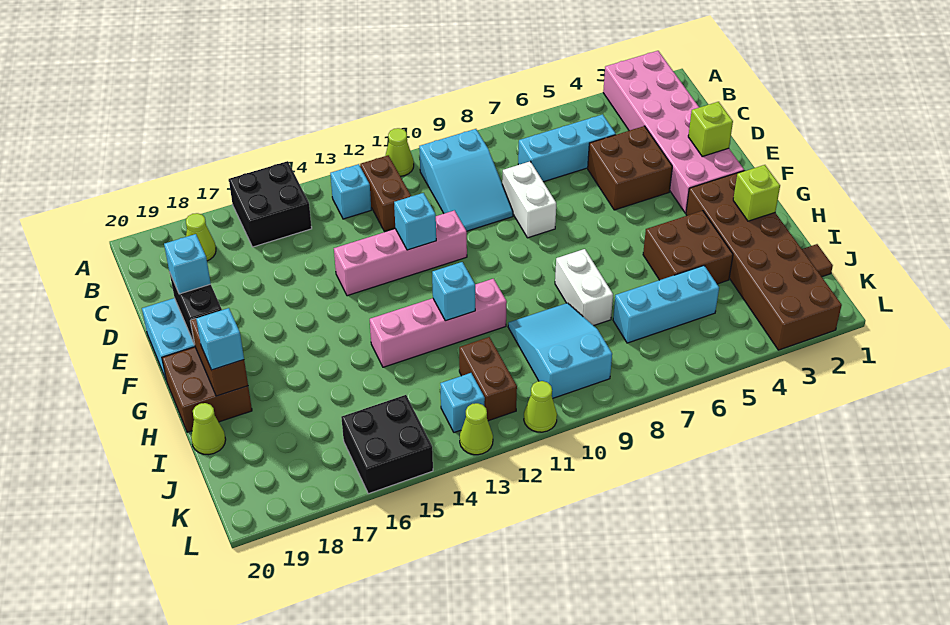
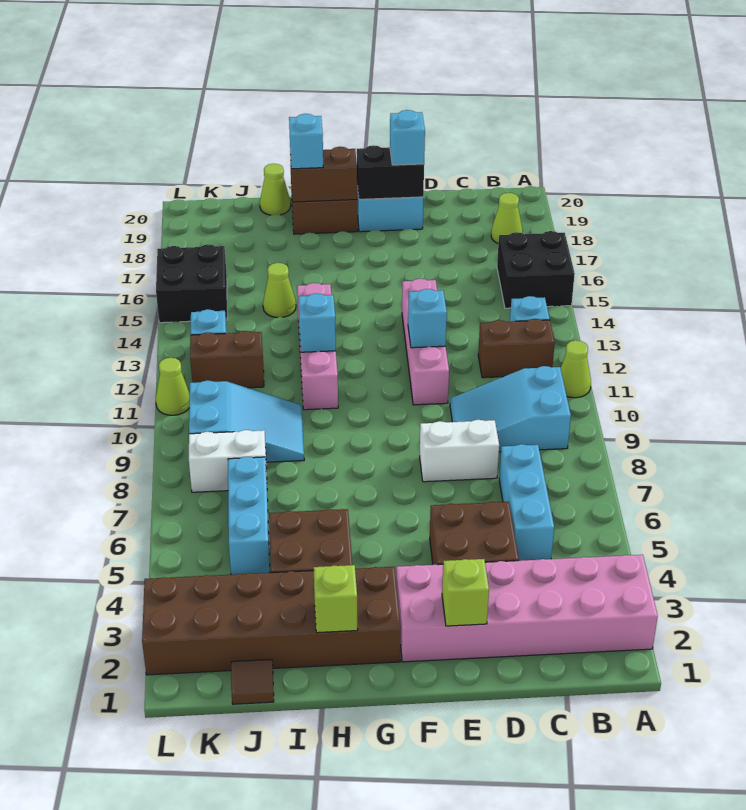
white 1x2 brick [555,249,613,326] -> white 1x2 brick moved to [189,430,267,492]
lime 1x1 cone [460,403,493,455] -> lime 1x1 cone moved to [263,263,296,318]

